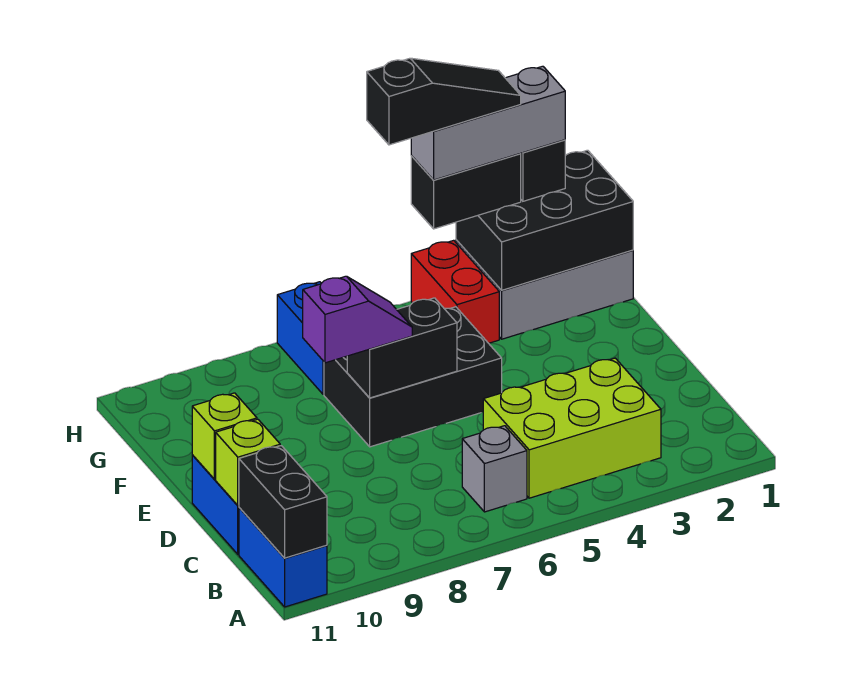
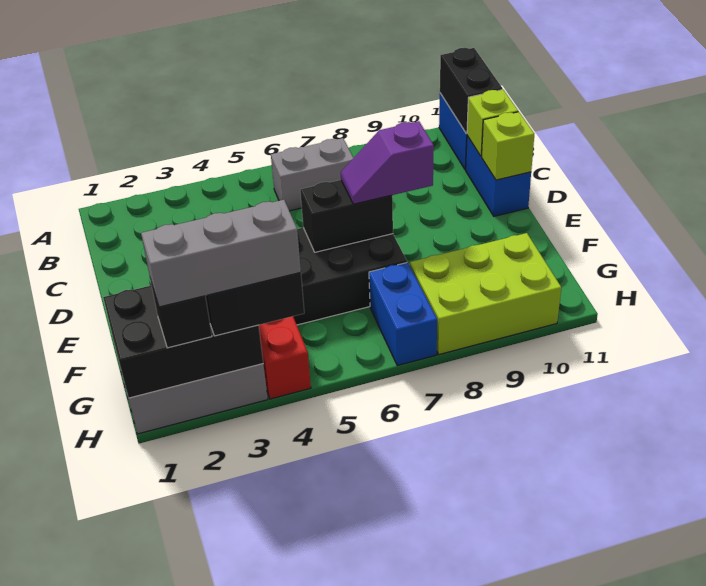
lime 2x3 brick [483,358,661,498] -> lime 2x3 brick moved to [410,233,561,355]
grey 1x1 brick [462,426,527,512] -> grey 1x2 brick [271,138,353,211]
black 1x3 slope [367,58,521,145] -> none

